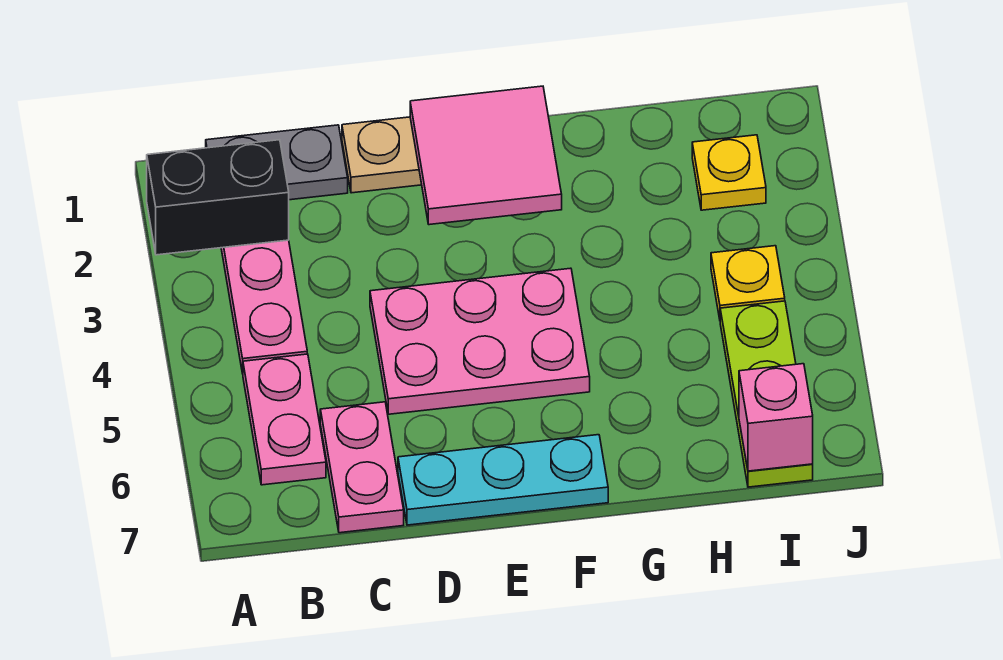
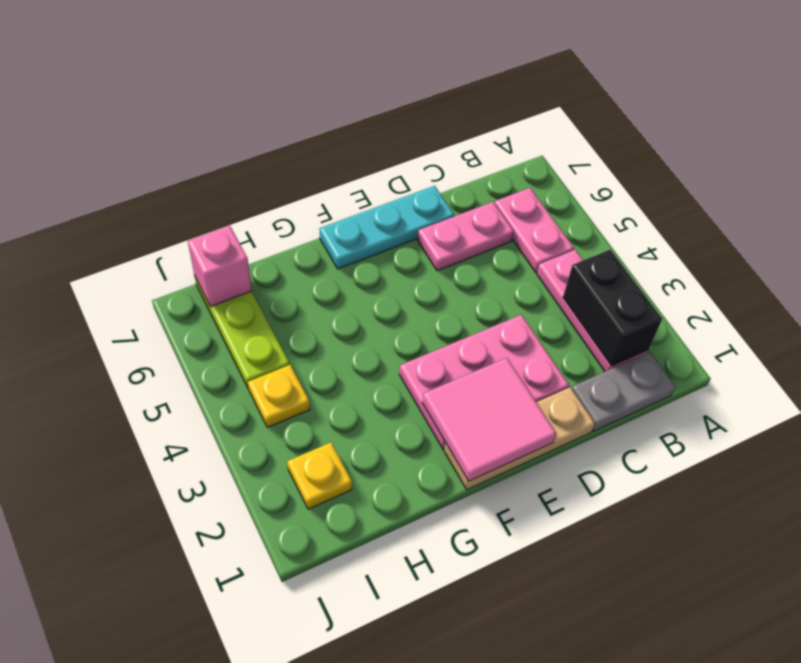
black 1x2 brick [147,140,289,255] -> black 1x2 brick turned to [563,250,662,366]
pink 1x2 plate [320,402,404,533] -> pink 1x2 plate turned to [418,202,514,271]
pink 2x3 plate [370,268,590,414] -> pink 2x3 plate moved to [399,315,569,449]

